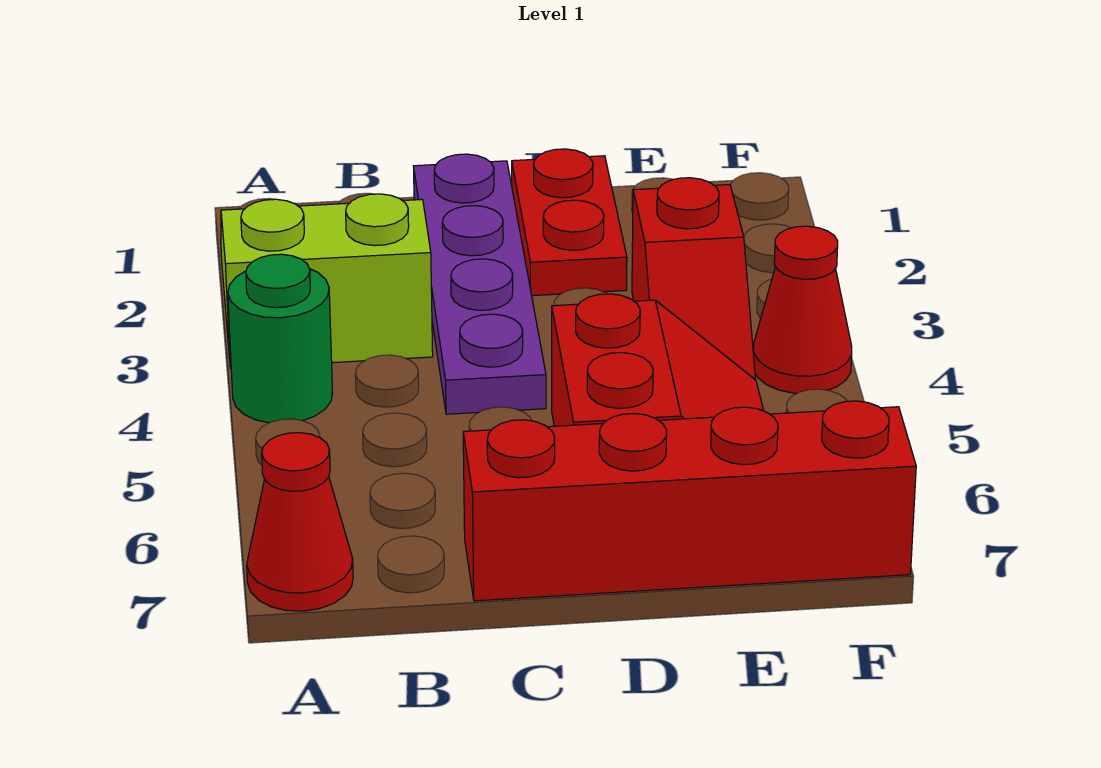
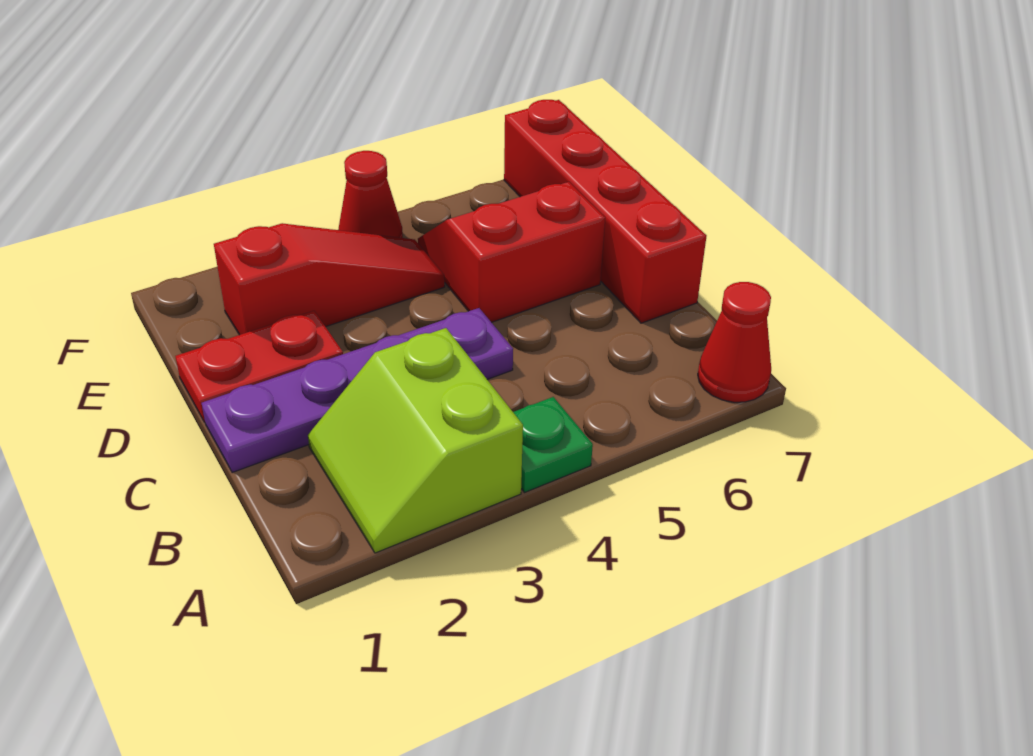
green 1x1 round brick [228,254,333,423] -> green 1x1 plate [513,397,593,493]
red 1x2 slope [632,178,755,379] -> red 1x3 slope [214,223,445,335]

